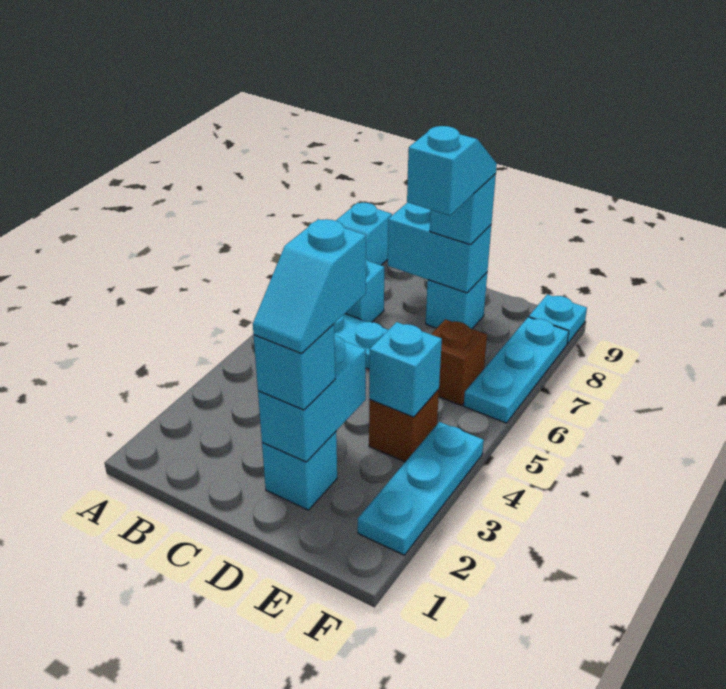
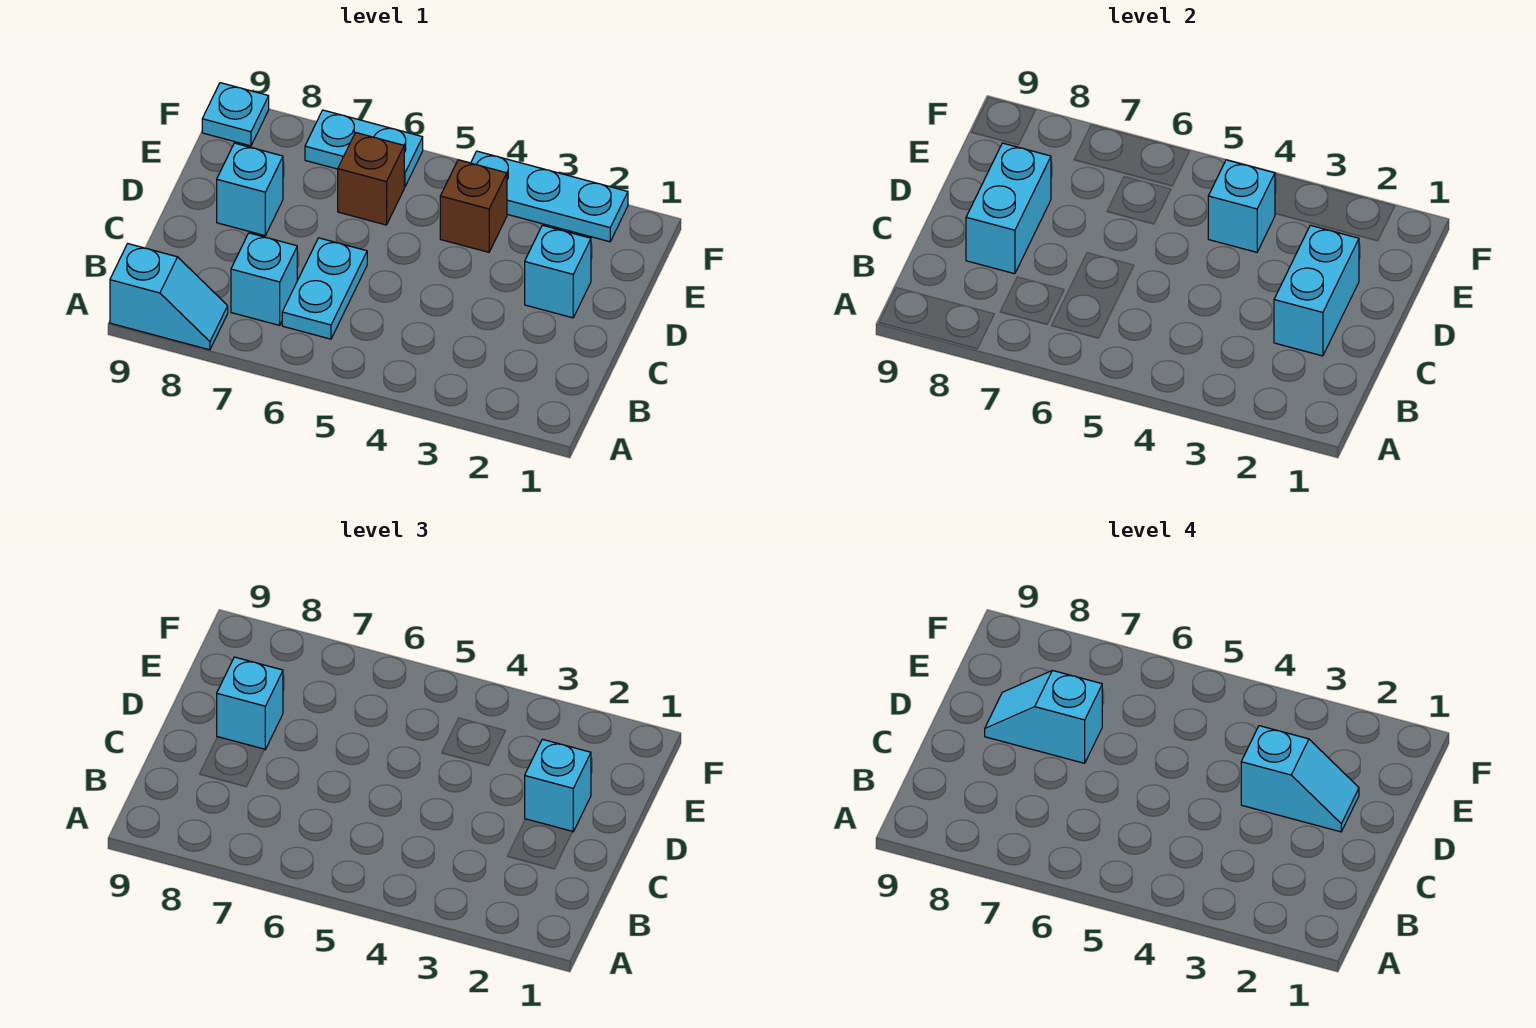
cyan 1x2 brick [258,336,366,462] -> cyan 1x2 brick turned to [1274,225,1359,356]
cyan 1x3 plate [464,317,569,423] -> cyan 1x2 plate [305,110,423,187]

